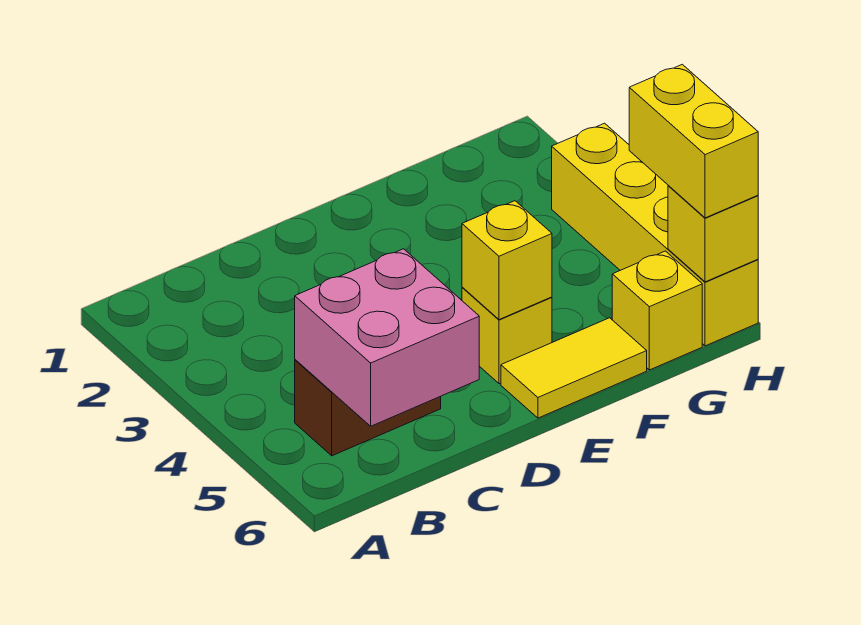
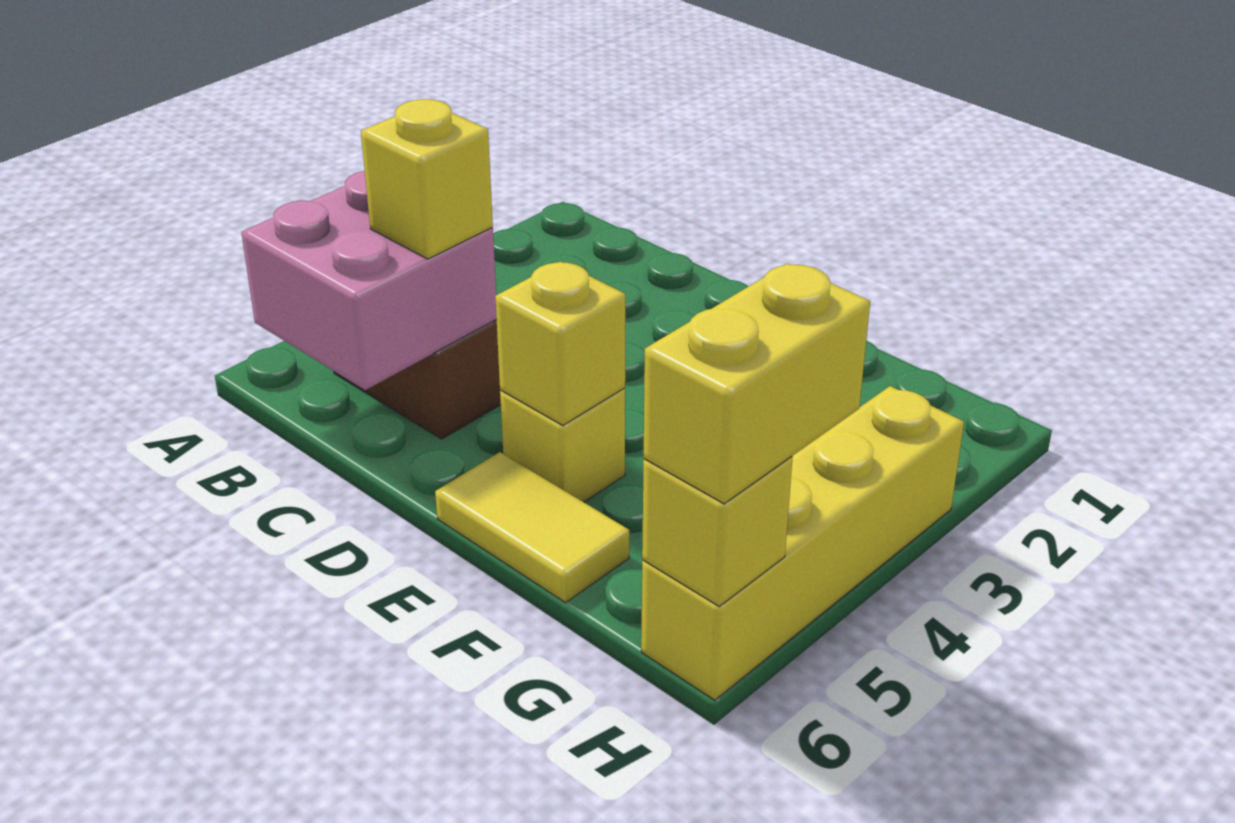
yellow 1x1 brick [612,251,702,370] -> yellow 1x1 brick moved to [361,99,493,259]

